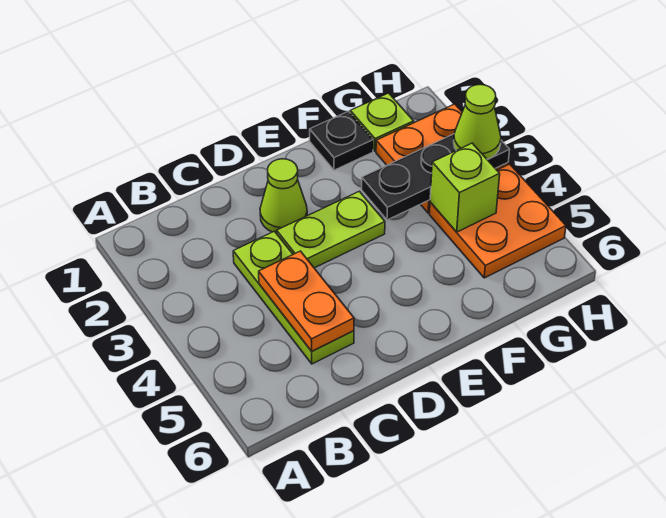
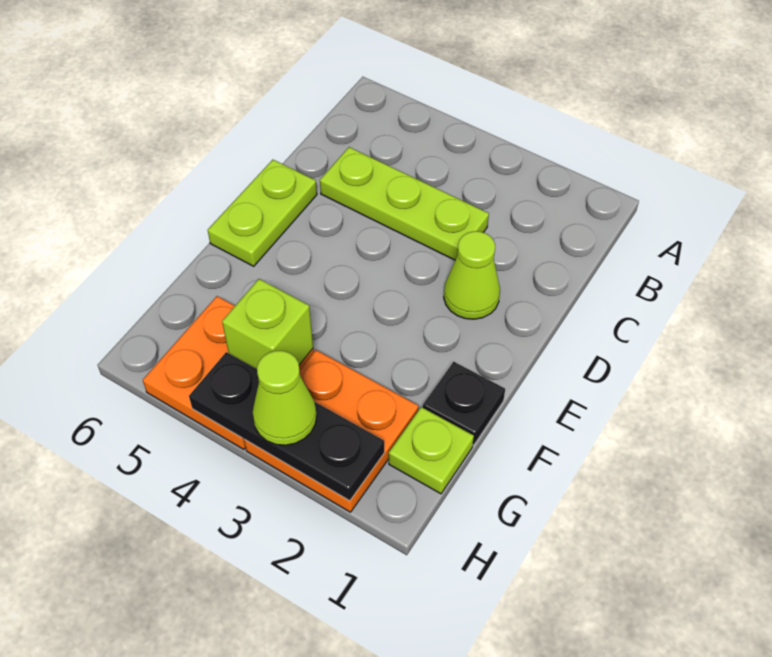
orange 1x2 plate [259,251,354,351] -> none
lime 1x2 plate [276,191,385,268] -> lime 1x2 plate moved to [208,160,317,266]
black 1x3 plate [361,134,510,220] -> black 1x3 plate turned to [189,352,384,501]

